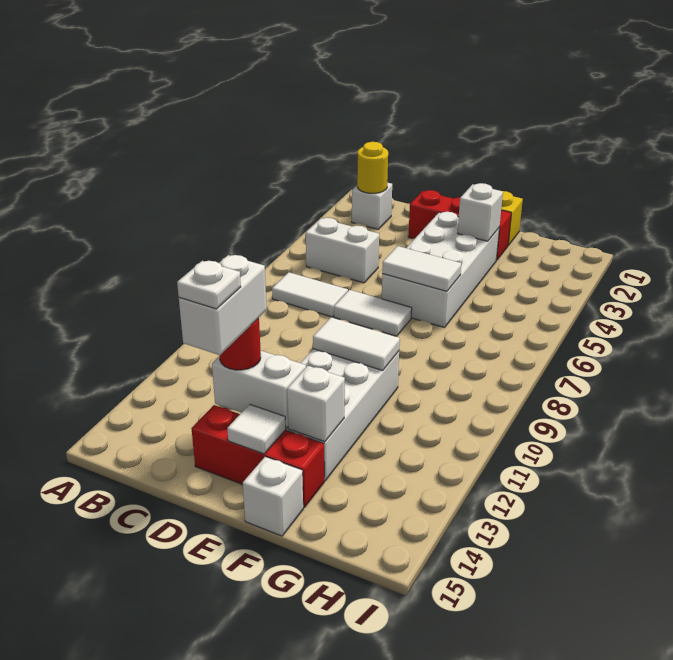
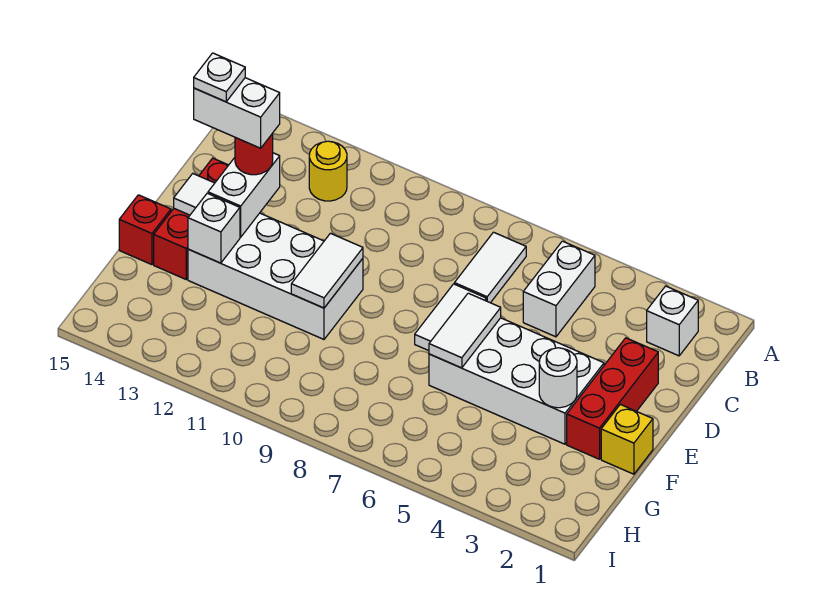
yellow 1x1 round brick [357,142,388,193] -> yellow 1x1 round brick moved to [309,141,347,201]
white 1x1 brick [458,183,503,241] -> white 1x1 round brick [539,348,577,408]
white 1x1 brick [243,457,303,536] -> red 1x1 brick [119,195,171,265]

